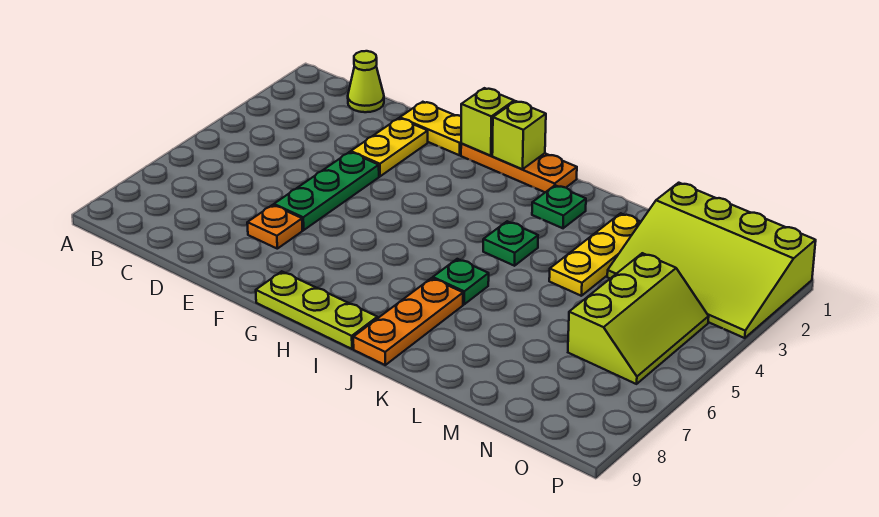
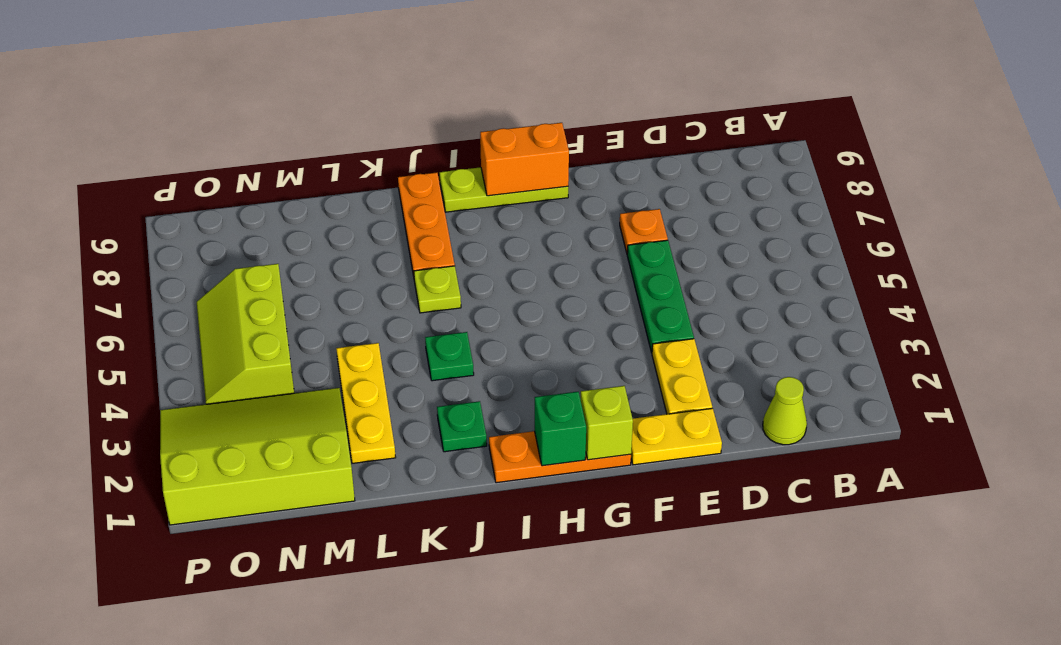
none -> orange 1x2 brick [480,123,569,196]
lime 1x1 brick [492,101,546,169] -> green 1x1 brick [535,392,586,466]
green 1x1 plate [433,259,489,304] -> lime 1x1 plate [414,266,461,313]

